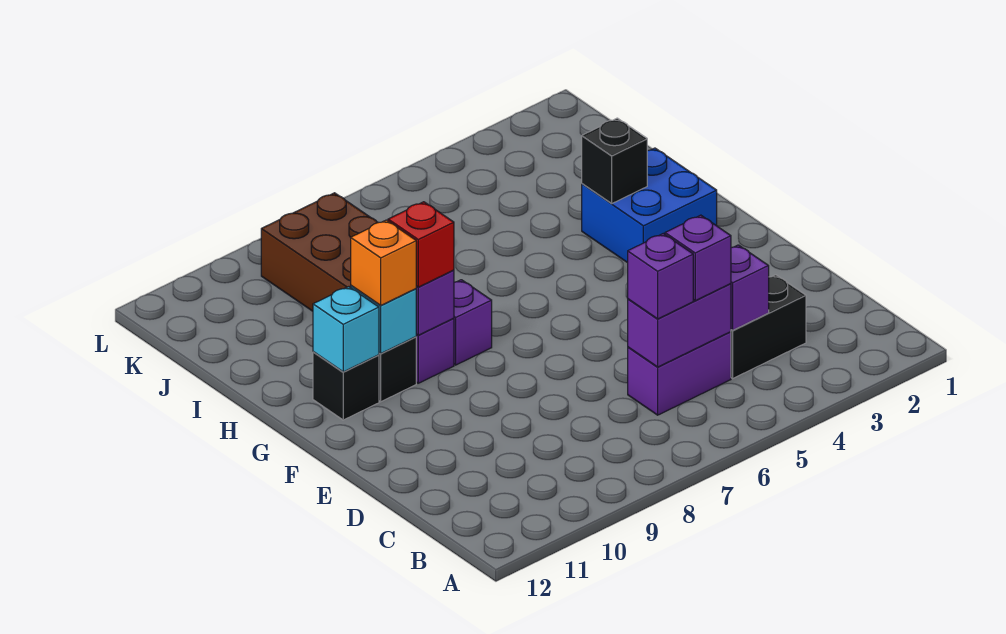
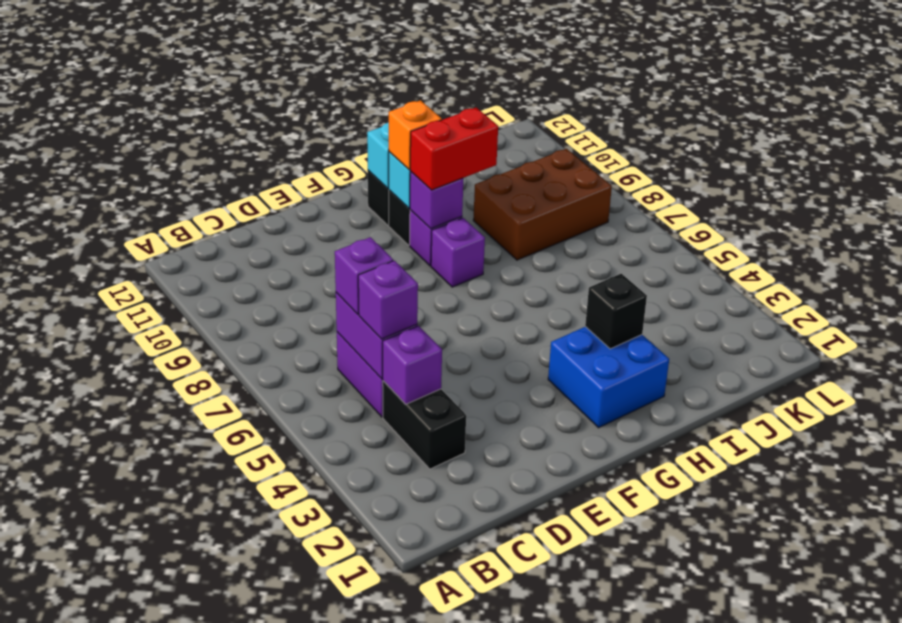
red 1x1 brick [388,202,454,287] -> red 1x2 brick [410,108,498,190]

